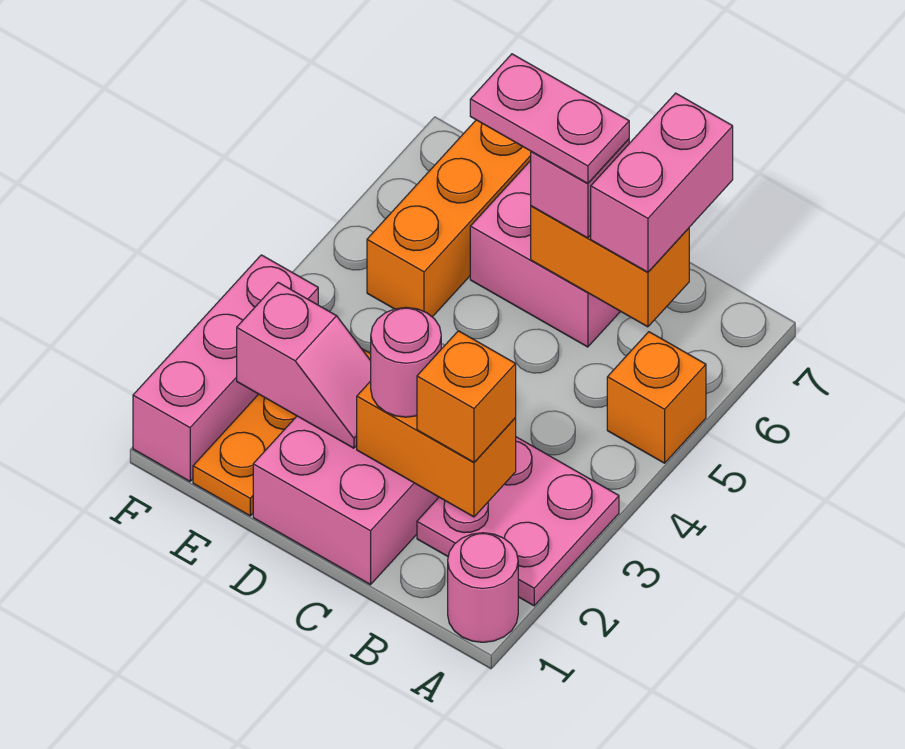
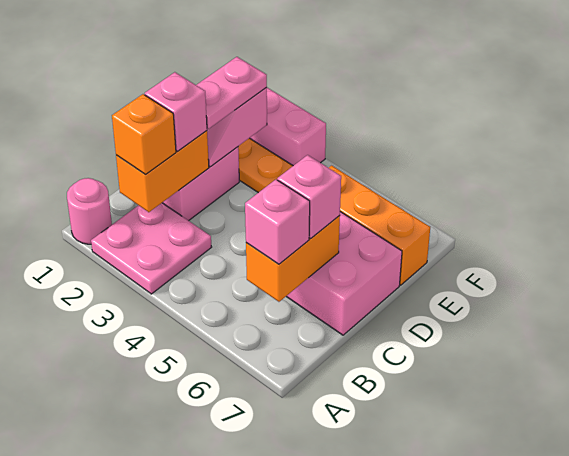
orange 1x1 brick [607,332,706,463] -> none
pink 1x2 brick [591,93,733,272] -> pink 1x1 brick [245,180,310,264]
pink 1x1 round brick [371,307,441,417] -> pink 1x1 brick [145,72,207,151]
pink 1x2 plate [470,54,629,183] -> pink 1x2 plate moved to [196,57,267,129]

